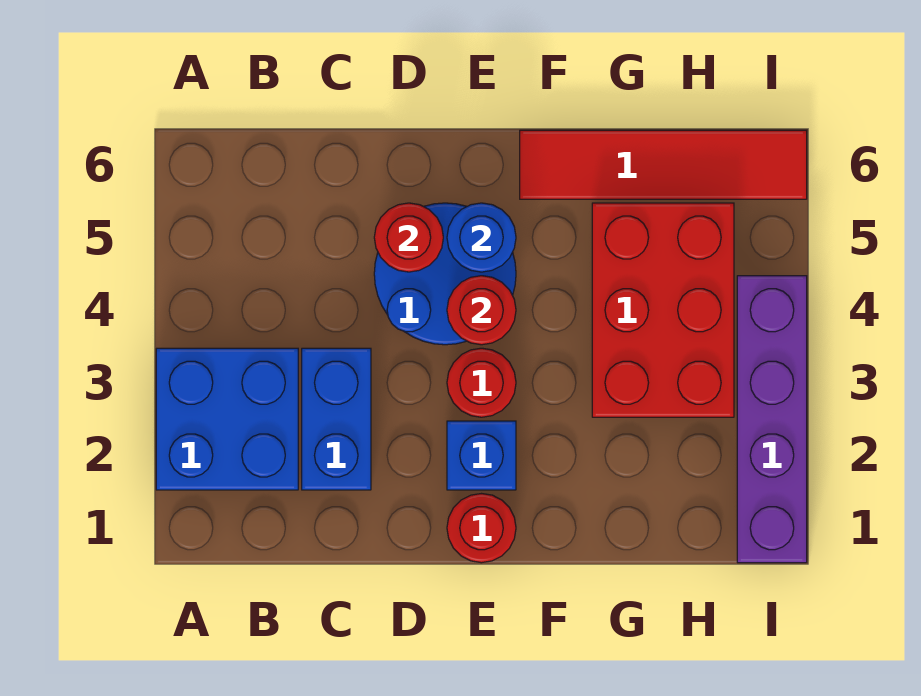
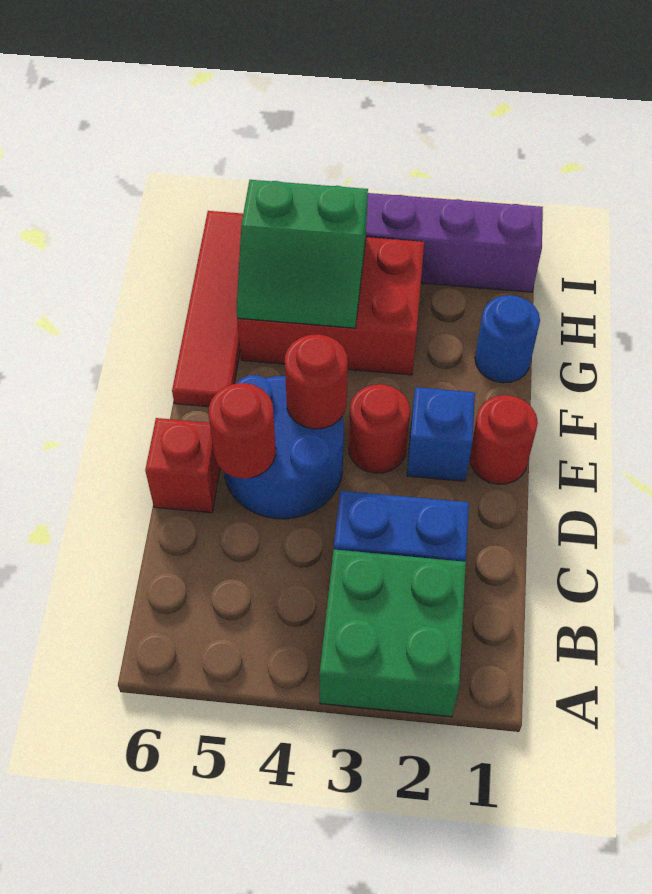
blue 2x2 brick [156,348,298,490] -> green 2x2 brick [320,550,466,717]
none -> red 1x1 brick [145,418,220,513]
blue 1x1 round brick [447,203,516,272] -> blue 1x1 round brick moved to [475,295,540,383]
none -> green 2x2 slope [236,180,368,328]

